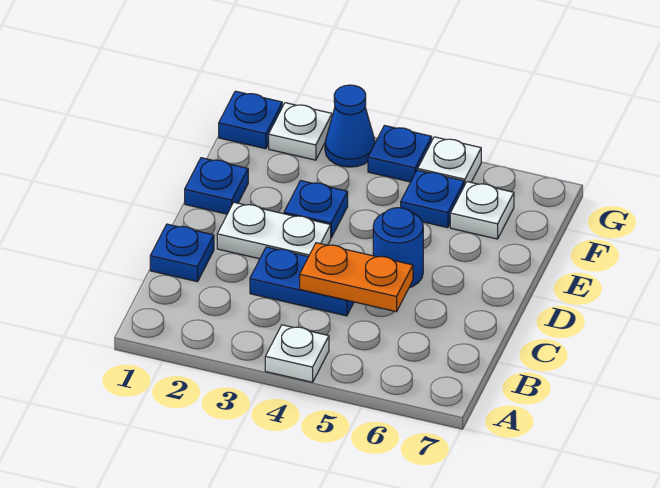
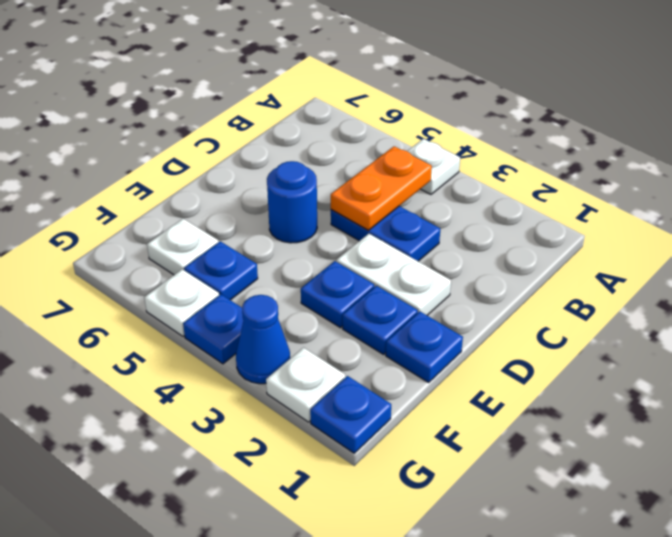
blue 1x1 plate [150,224,214,282] -> blue 1x1 plate moved to [343,286,418,354]
orange 1x2 plate [300,243,413,312] -> orange 1x2 plate turned to [331,146,432,230]

